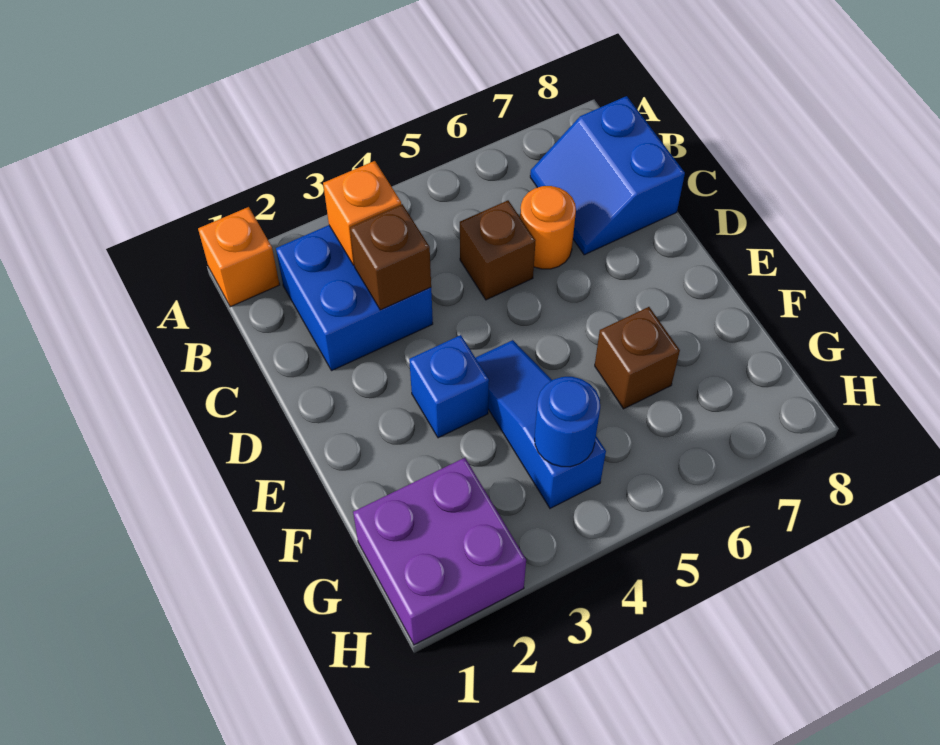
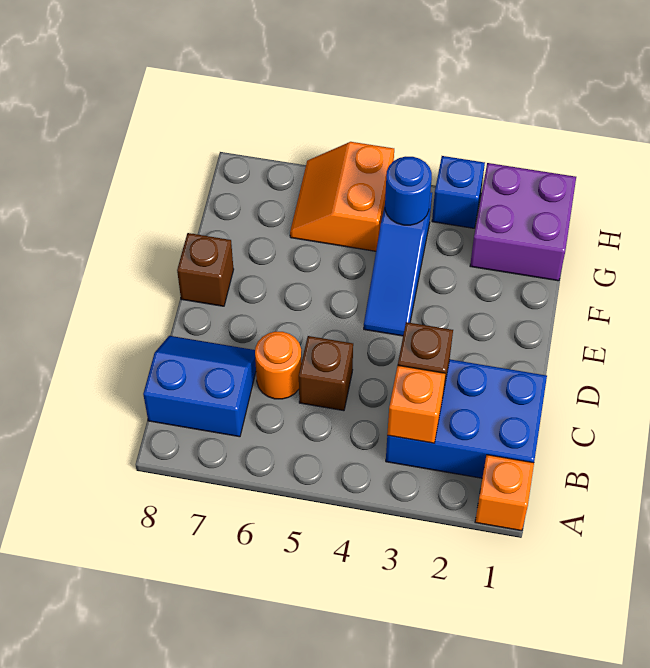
blue 2x2 brick [276,225,433,371] -> blue 2x3 brick [386,360,547,478]
blue 2x2 slope [530,96,685,255] -> blue 2x2 slope turned to [143,336,256,437]
blue 1x1 brick [409,335,489,438] -> blue 1x1 brick moved to [432,156,485,228]
brown 1x1 brick [595,307,680,409] -> brown 1x1 brick moved to [177,233,234,306]
none -> orange 2x2 slope [290,142,394,251]

